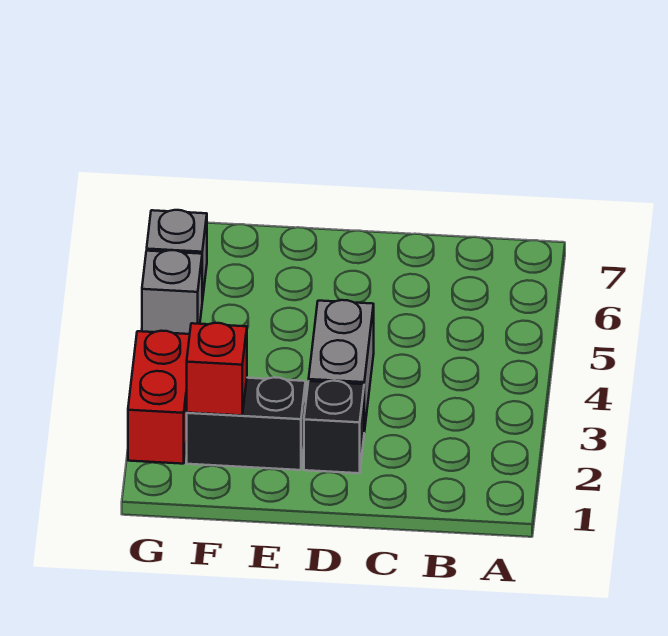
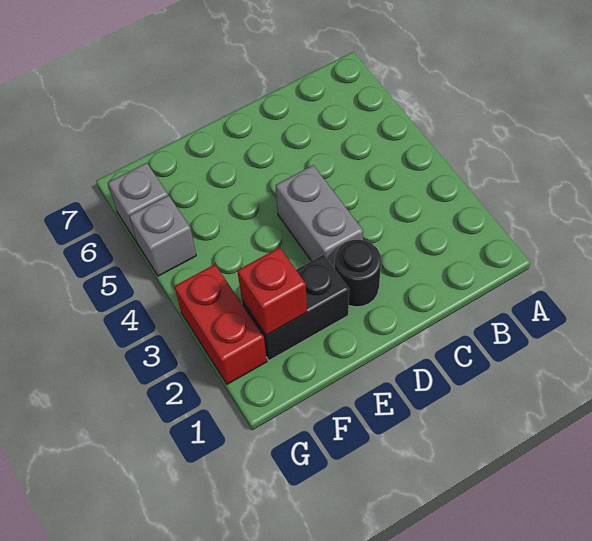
black 1x1 brick [304,381,364,473] -> black 1x1 round brick [335,240,381,307]

